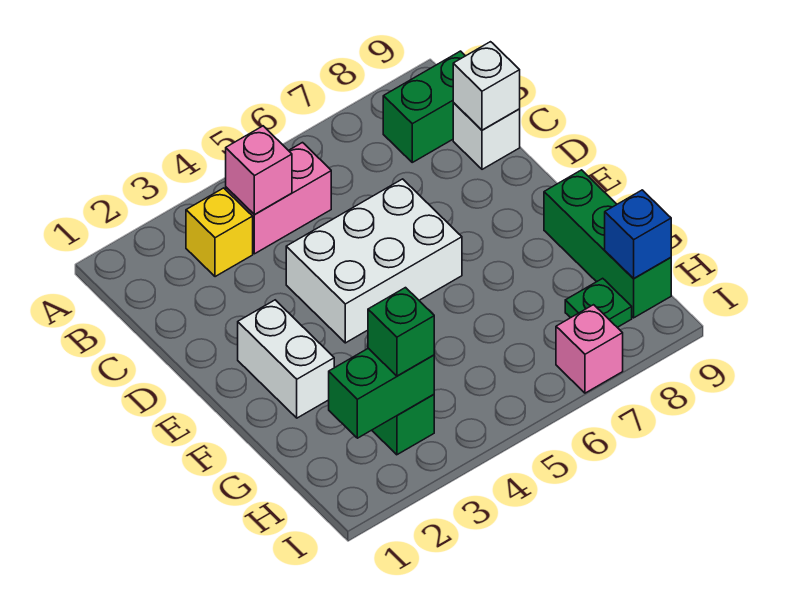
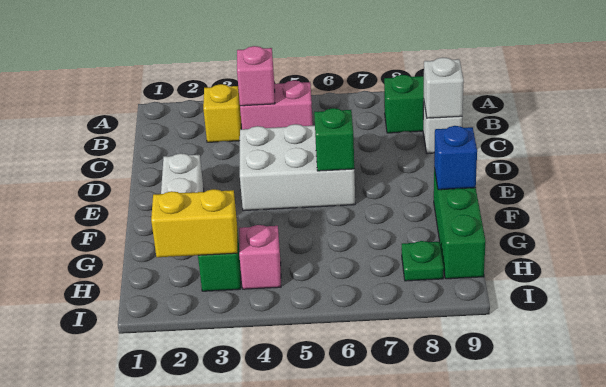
green 1x2 brick [329,348,434,438] -> yellow 1x2 brick [151,189,237,257]
green 1x1 brick [368,288,434,376] -> green 1x1 brick moved to [314,108,354,171]
blue 1x1 brick [605,190,671,279] -> blue 1x1 brick moved to [434,126,477,190]
pink 1x1 brick [556,305,623,393] -> pink 1x1 brick moved to [239,225,281,289]

